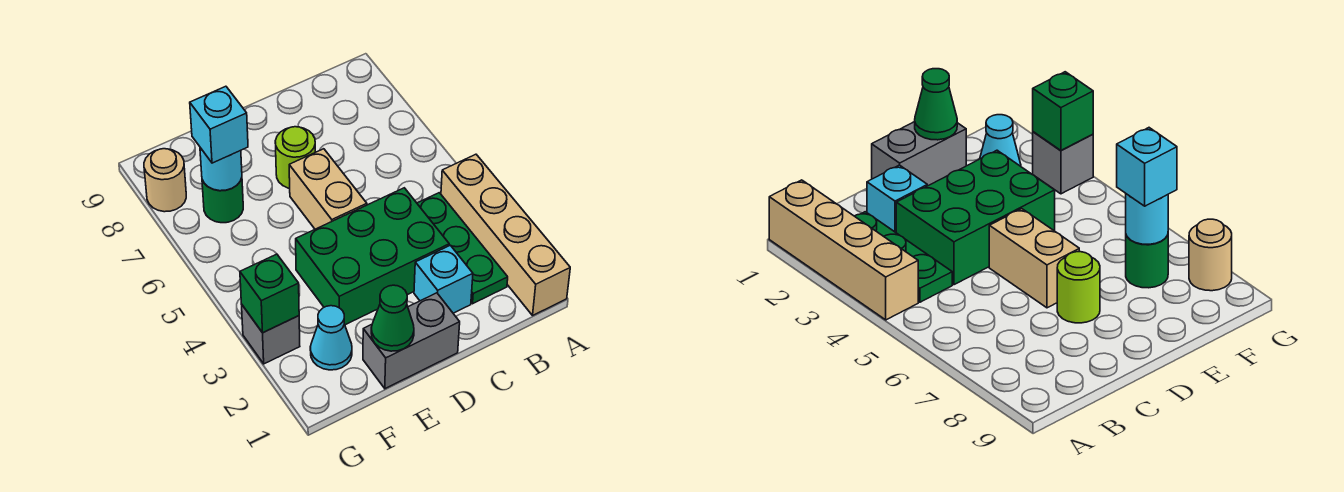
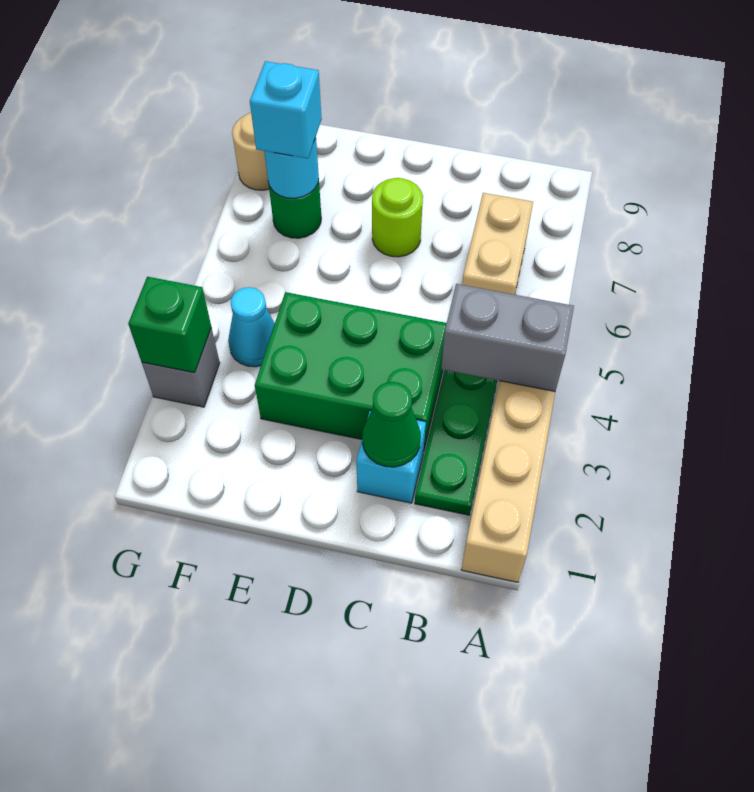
grey 1x2 brick [363,293,460,389] -> grey 1x2 brick moved to [441,284,574,391]
tan 1x2 brick [289,149,367,229] -> tan 1x2 brick moved to [462,193,533,295]
green 1x1 cone [371,285,414,351] -> green 1x1 cone moved to [362,382,421,467]
cyan 1x1 cone [310,306,352,370] -> cyan 1x1 cone moved to [228,287,275,367]

